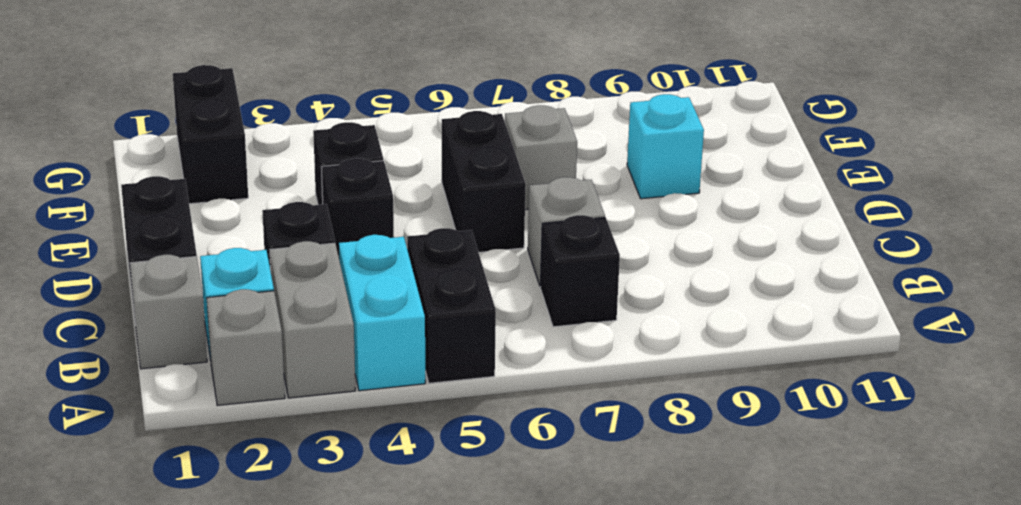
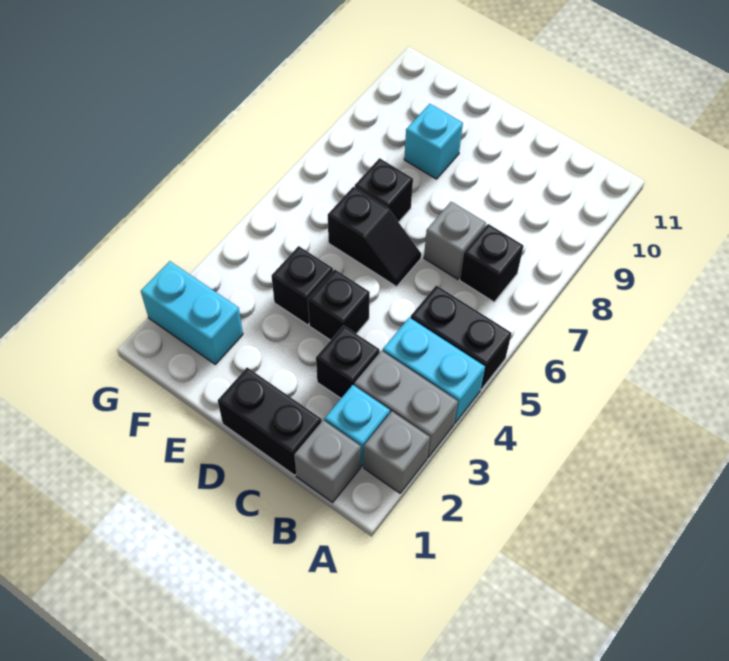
black 1x2 brick [442,111,526,252] -> black 1x2 slope [328,187,421,287]
grey 1x1 brick [505,105,577,210] -> black 1x1 brick [355,158,413,222]
black 1x2 brick [173,65,248,204] -> cyan 1x2 brick [141,261,243,364]

